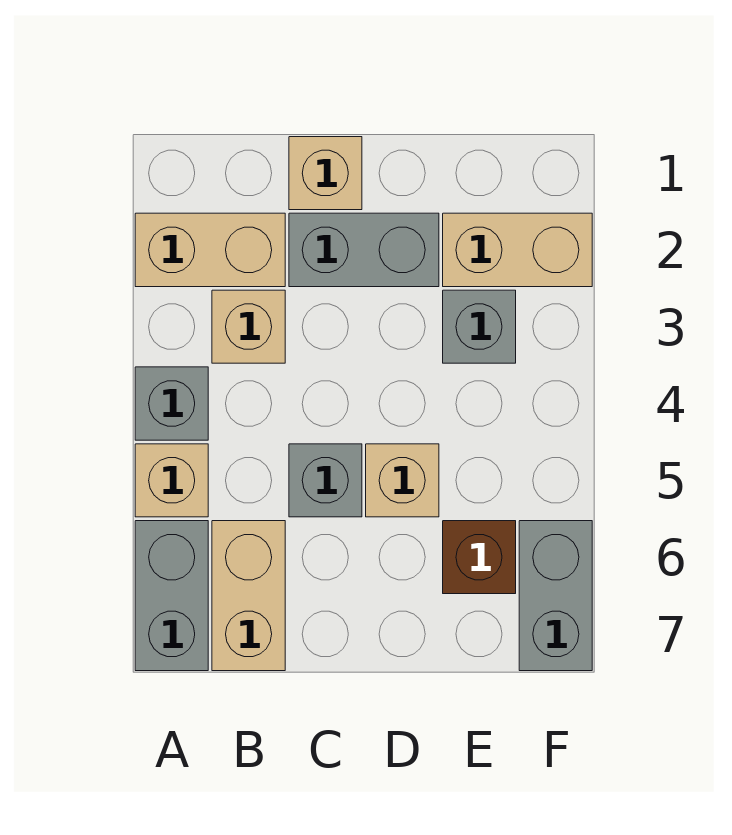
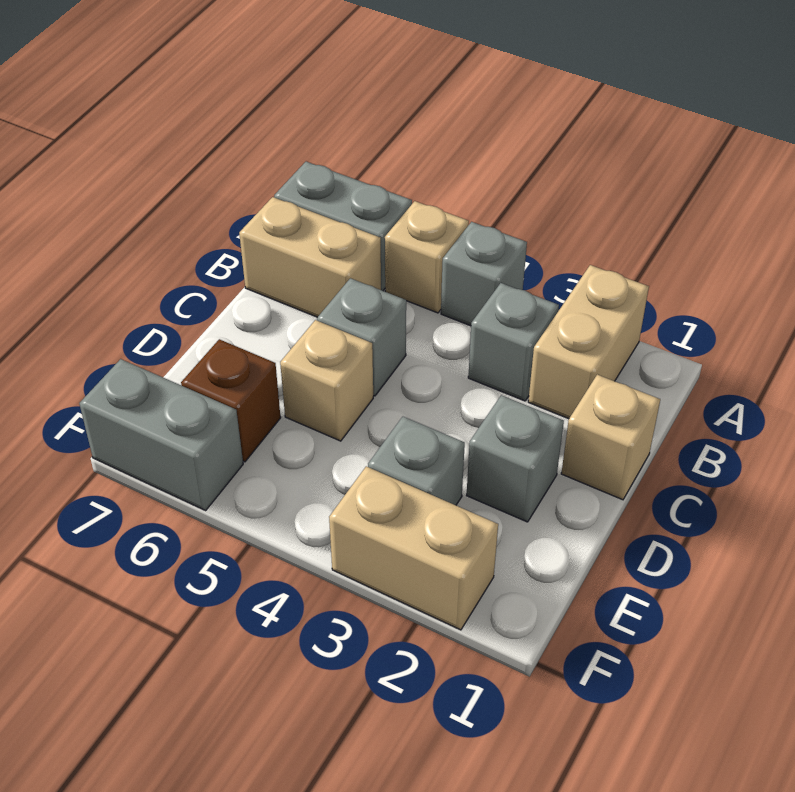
tan 1x1 brick [212,290,285,363] -> grey 1x1 brick [468,283,559,401]
grey 1x2 brick [289,213,439,287] -> grey 1x1 brick [466,395,564,522]
tan 1x2 brick [443,213,592,287] -> tan 1x2 brick turned to [329,466,498,630]

